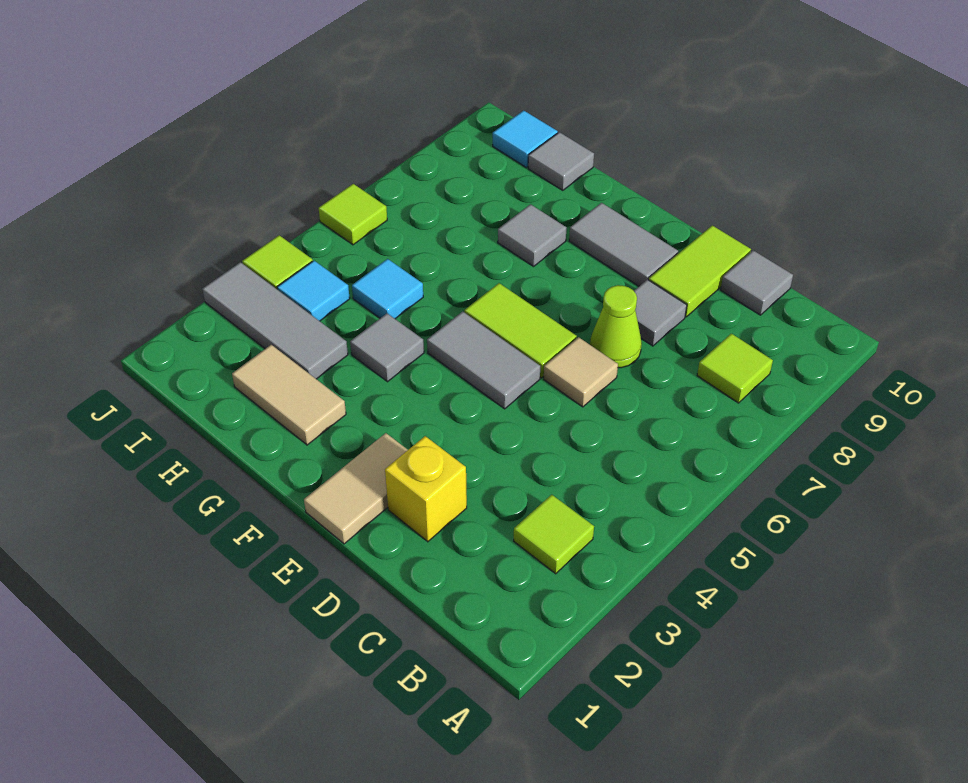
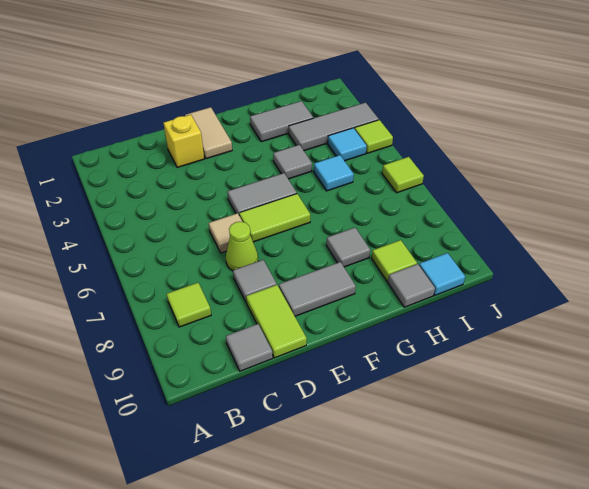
lime 1x1 tile [514,495,594,574] -> lime 1x1 tile moved to [372,240,417,282]
tan 1x2 tile [232,345,346,445] -> grey 1x2 tile [250,101,313,142]

